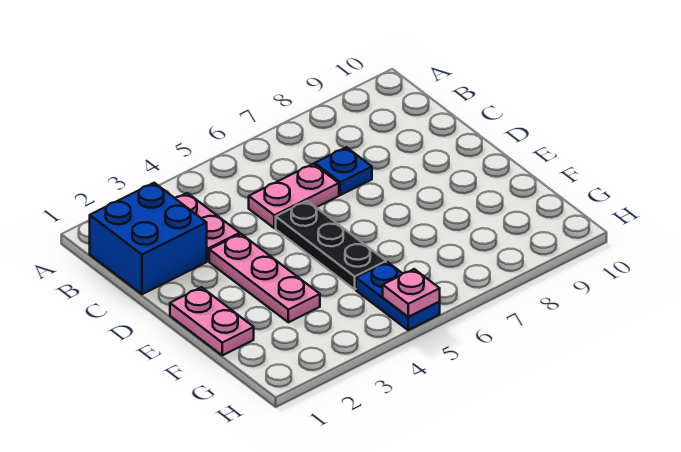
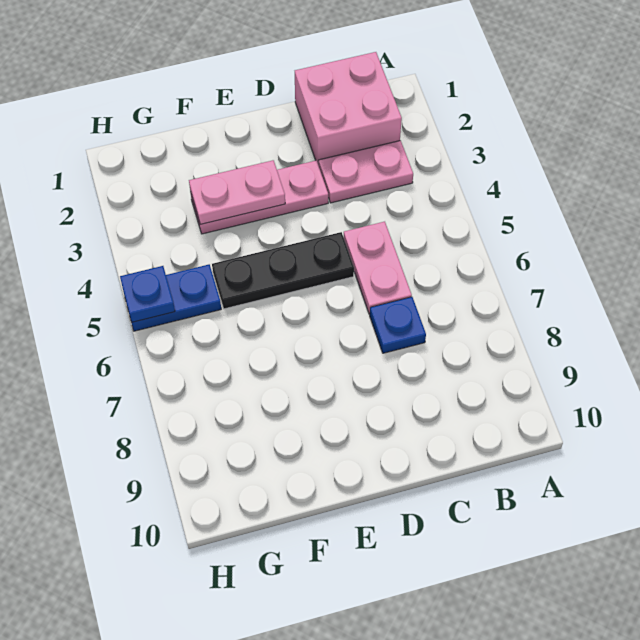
blue 2x2 brick [90,183,207,294] -> pink 2x2 brick [295,52,402,165]
pink 1x2 plate [170,287,254,355] -> pink 1x2 plate moved to [189,160,285,224]
pink 1x1 plate [383,269,440,317] -> blue 1x1 plate [120,266,175,322]

